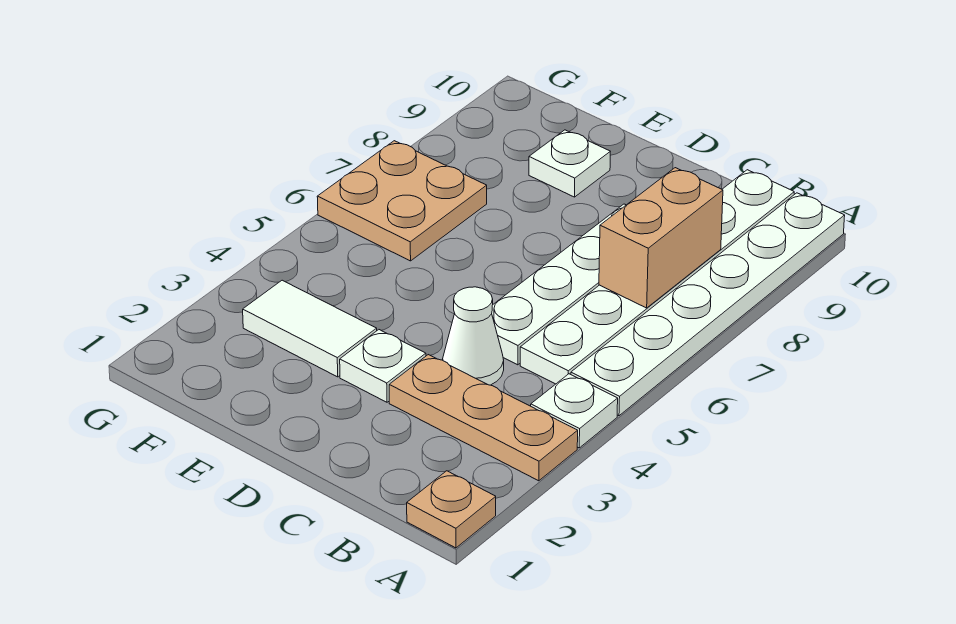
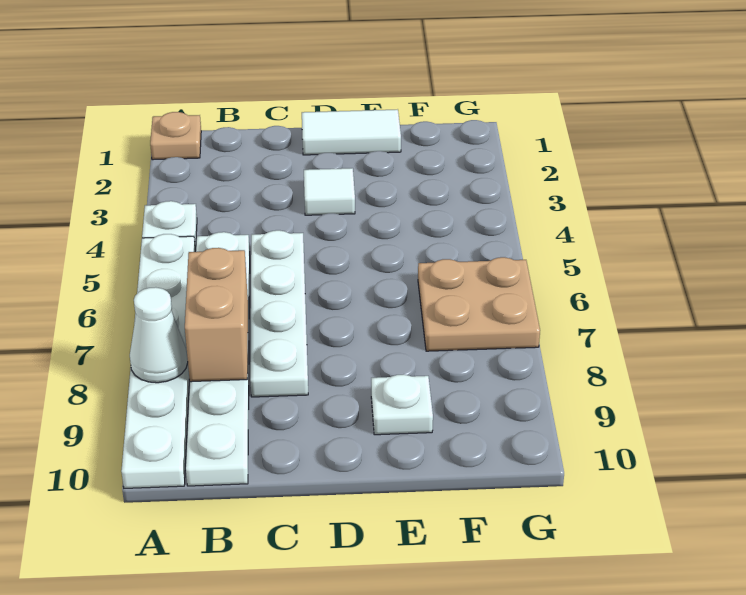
tan 1x3 plate [389,355,578,481] -> none
white 1x1 cone [443,287,504,385] -> white 1x1 cone moved to [130,287,188,383]
white 1x1 plate [340,330,426,402] -> white 1x1 tile [304,168,355,215]
white 1x2 tile [243,280,377,377] -> white 1x2 tile moved to [302,109,401,155]

